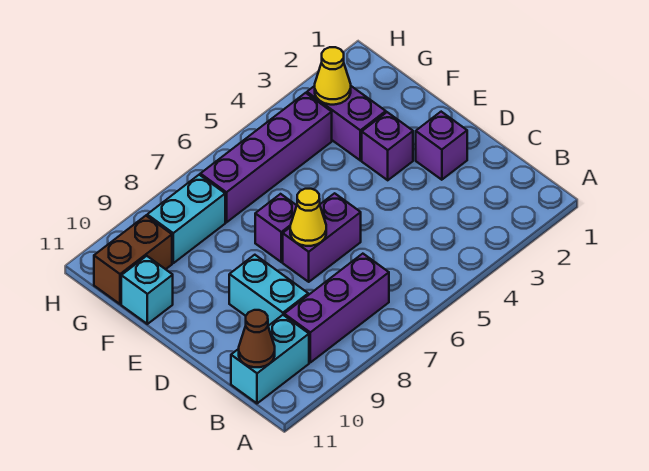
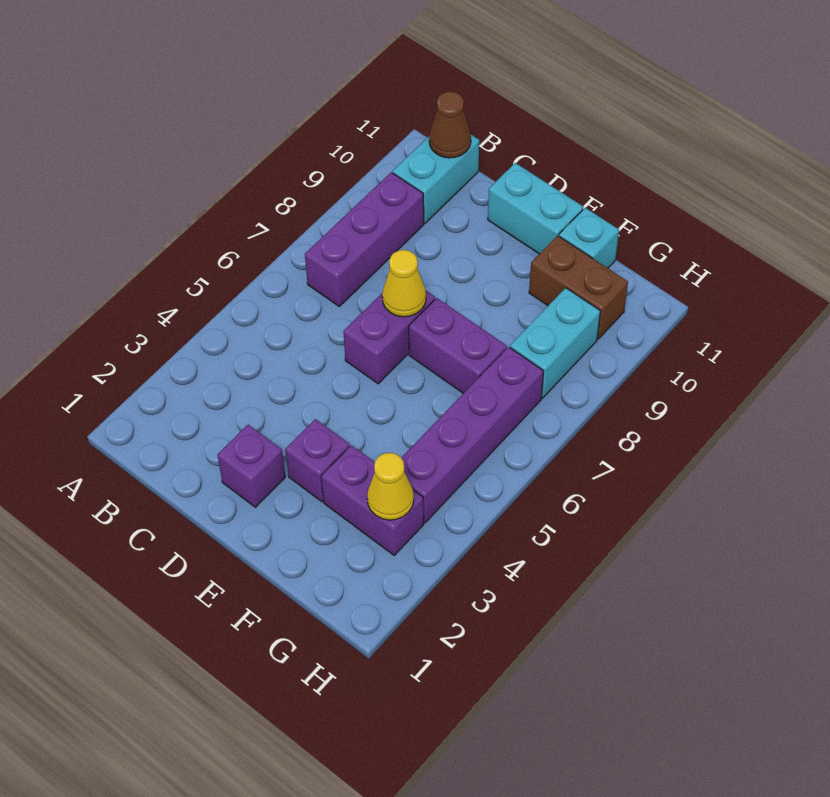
cyan 1x2 brick [229,255,308,326] -> cyan 1x2 brick moved to [488,163,583,254]
purple 1x1 brick [255,194,297,262] -> purple 1x2 brick [409,298,507,393]
brown 1x2 brick [94,216,172,304] -> brown 1x2 brick turned to [529,236,628,339]

